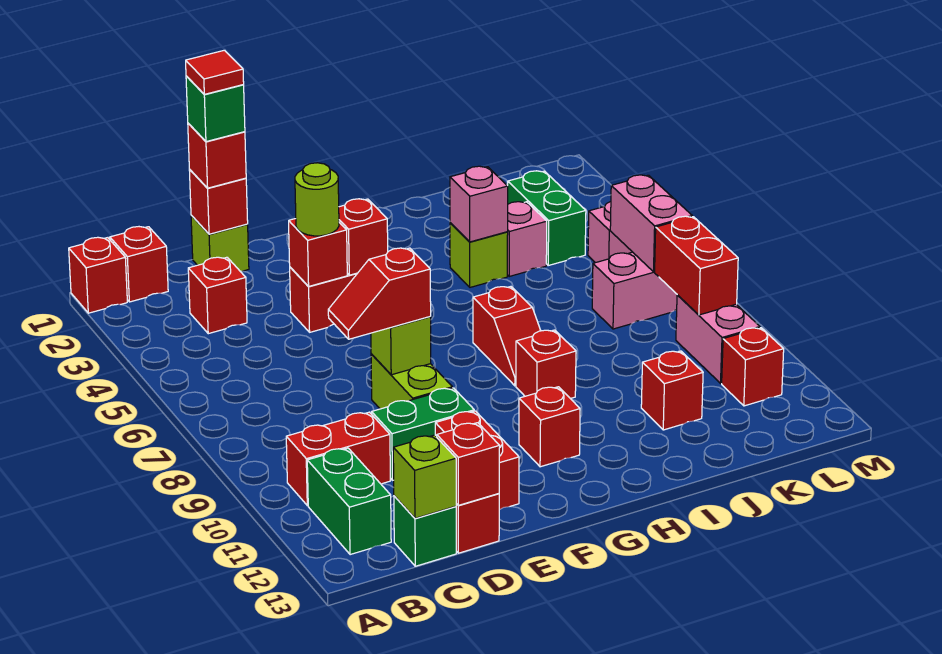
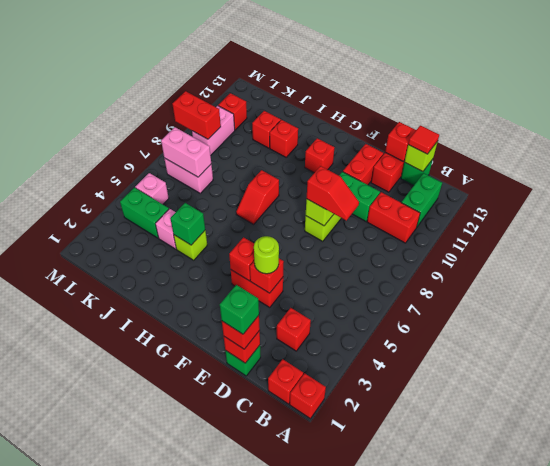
lime 1x1 brick [191,216,249,271] -> green 1x1 brick [225,345,261,376]
red 1x1 tile [186,50,244,94] -> red 1x1 tile moved to [408,125,439,154]
red 1x2 slope [473,287,541,386] -> red 1x2 slope turned to [236,170,279,224]
red 1x1 brick [516,330,576,399] -> red 1x1 brick moved to [270,120,298,157]
pink 1x1 brick [450,166,508,242] -> green 1x1 brick [170,203,205,245]
green 1x2 brick [508,171,586,265] -> green 1x2 brick turned to [120,188,169,238]
pink 1x2 brick [610,175,692,272] -> pink 1x2 brick turned to [161,127,211,177]
red 1x2 brick [655,216,738,315] -> red 1x2 brick turned to [173,91,221,139]

